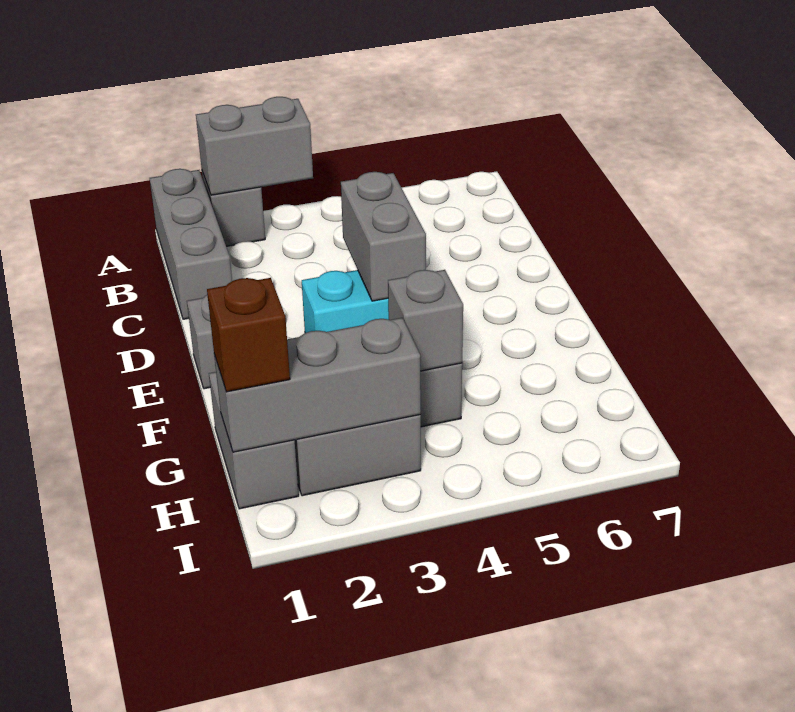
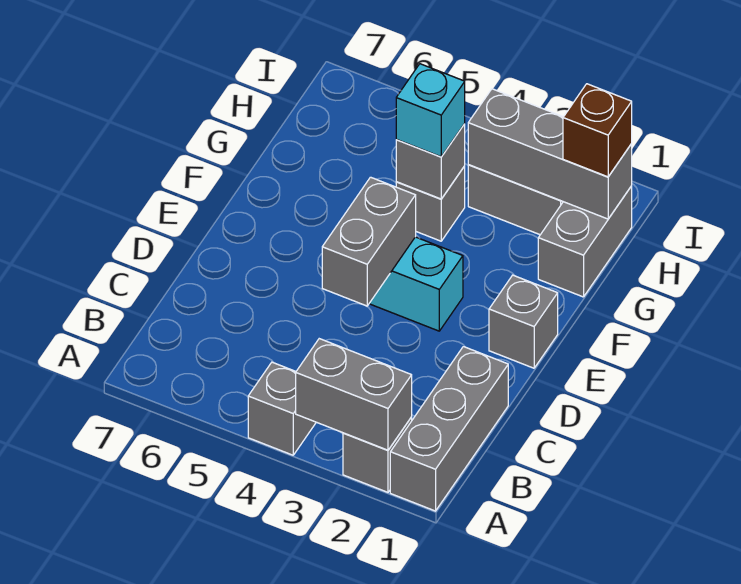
none -> grey 1x1 brick [248,362,316,455]
none -> cyan 1x1 brick [396,64,465,157]

